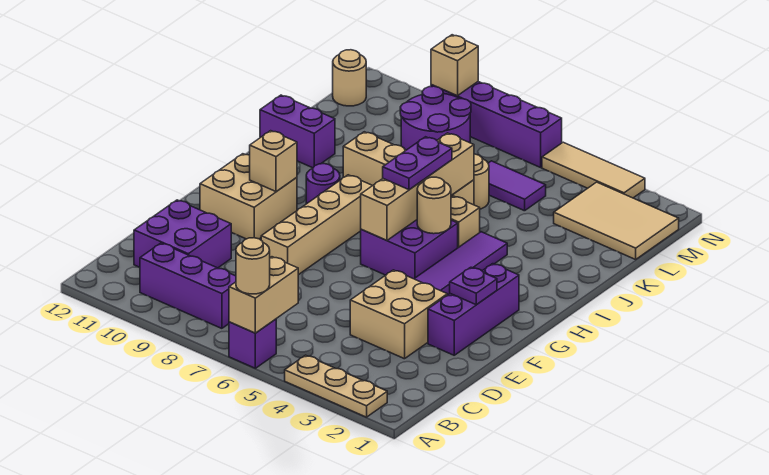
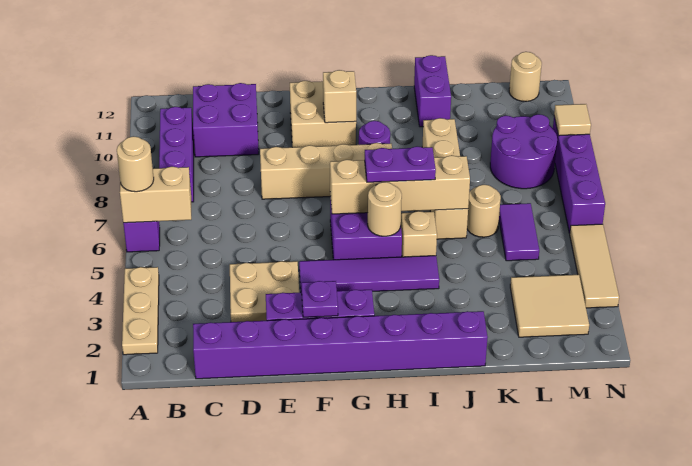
none -> purple 1x8 brick [193,311,488,379]
tan 2x2 brick [350,270,447,359] -> tan 2x2 plate [230,261,299,322]
tan 2x3 tile [554,182,679,259] -> tan 2x2 tile [510,275,589,337]
tan 1x1 brick [431,35,478,96] -> tan 1x1 tile [554,104,591,136]

